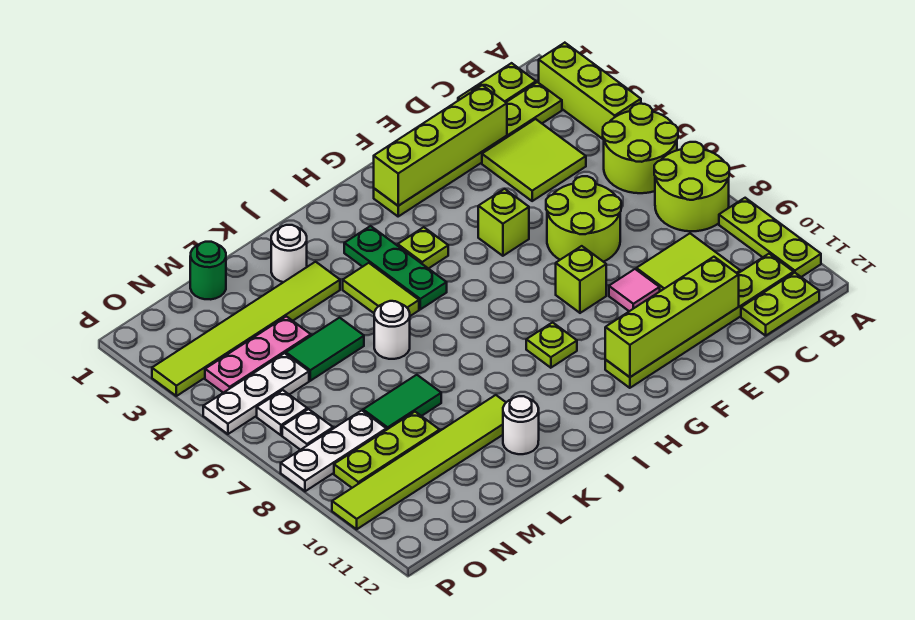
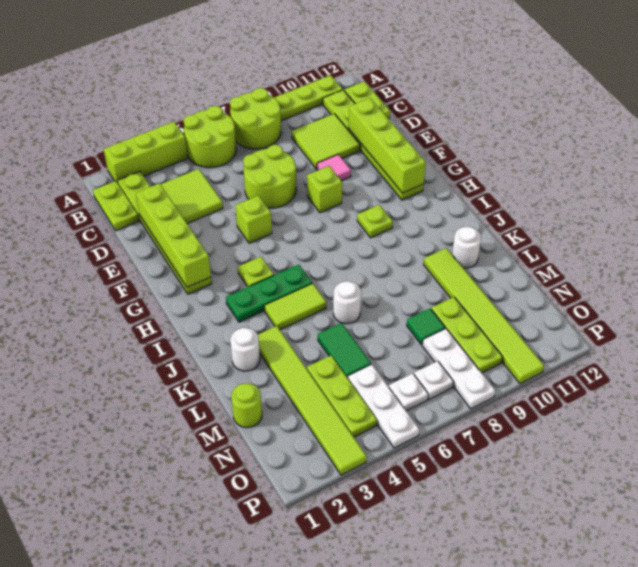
green 1x2 tile [363,375,441,430] -> green 1x1 tile [407,308,445,345]
green 1x1 round brick [190,242,226,299] -> lime 1x1 round brick [232,383,262,428]
pink 1x3 plate [205,316,311,393] -> lime 1x3 plate [307,356,377,437]

